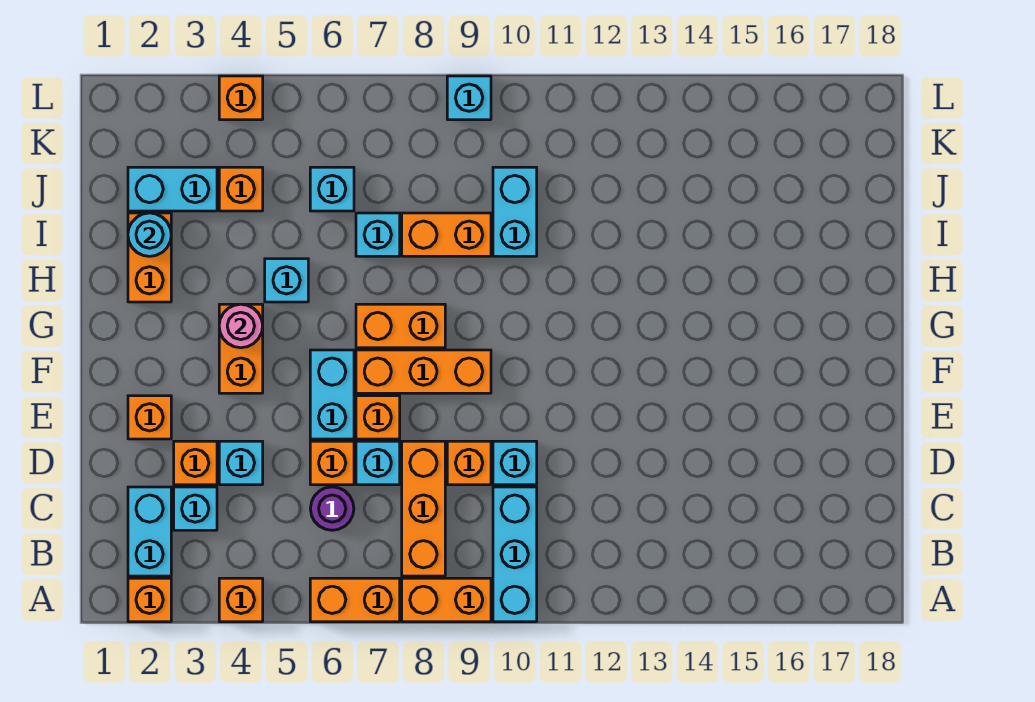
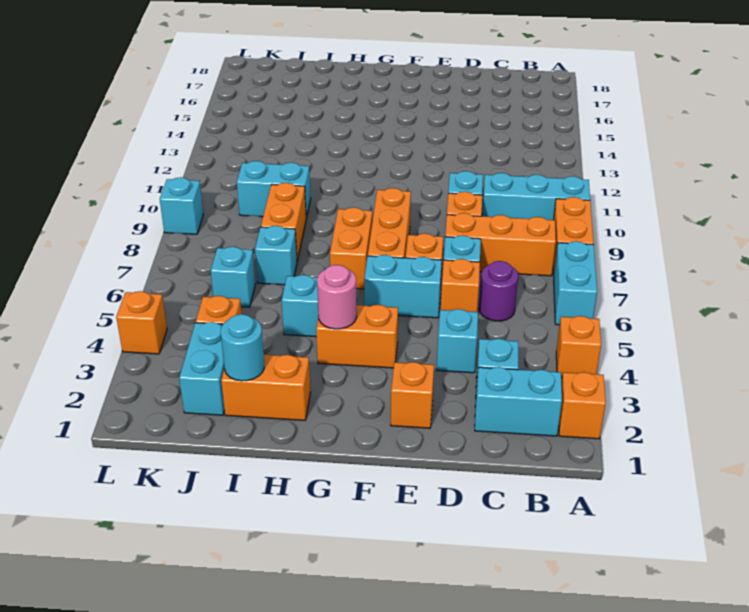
orange 1x2 brick [310,578,400,622] -> cyan 1x2 brick [554,241,597,325]
orange 1x1 brick [174,441,217,485] -> none

